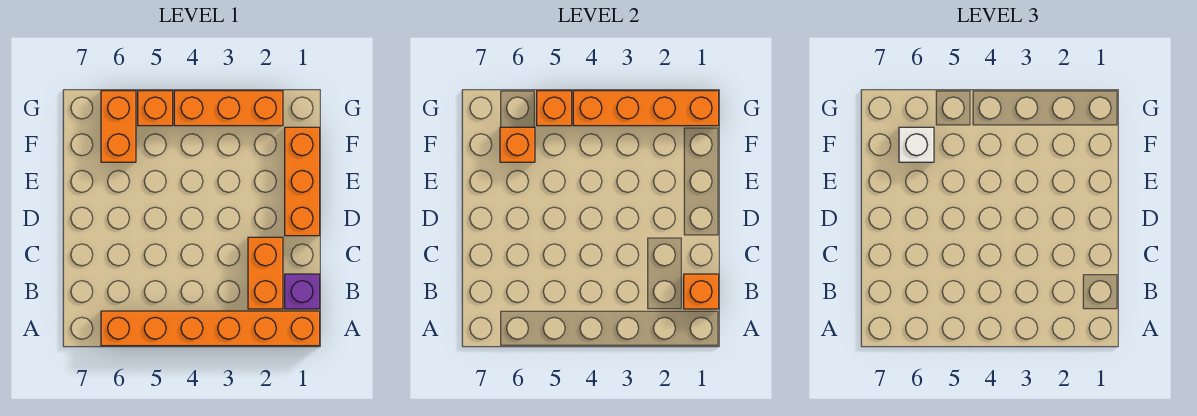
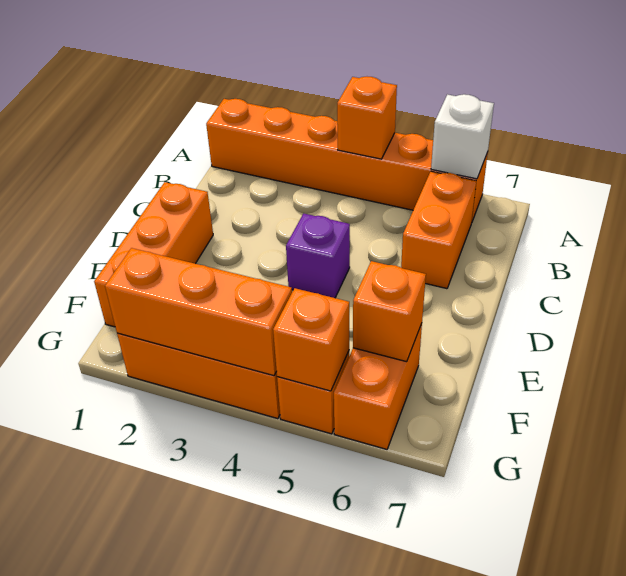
purple 1x1 brick [285,274,320,309] -> purple 1x1 brick moved to [286,213,350,298]
orange 1x1 brick [684,274,719,309] -> orange 1x1 brick moved to [337,77,397,159]
orange 1x2 brick [248,237,283,309] -> orange 1x2 brick moved to [401,171,476,289]
white 1x1 brick [899,127,934,162] -> white 1x1 brick moved to [431,94,494,179]
orange 1x4 brick [573,91,719,126] -> orange 1x3 brick [105,248,292,376]

